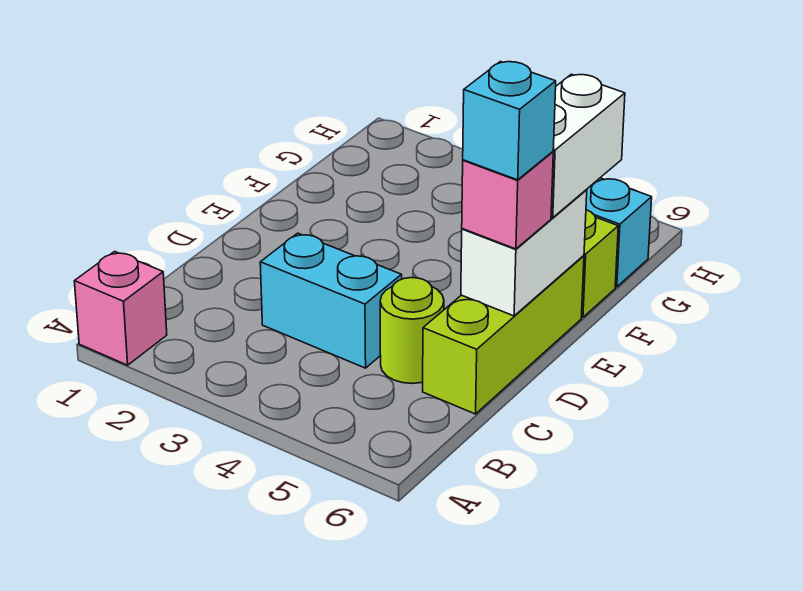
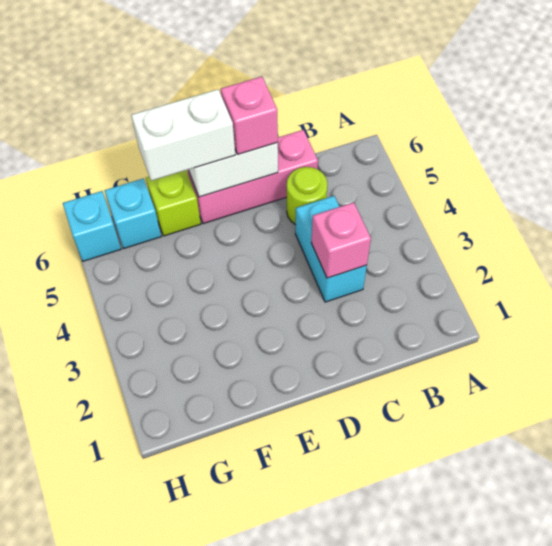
pink 1x1 brick [74,251,167,365] -> pink 1x1 brick moved to [311,202,371,278]
lime 1x3 brick [423,256,584,414] -> pink 1x3 brick [187,130,318,224]
cyan 1x1 brick [463,62,556,180] -> cyan 1x1 brick moved to [63,191,121,261]

